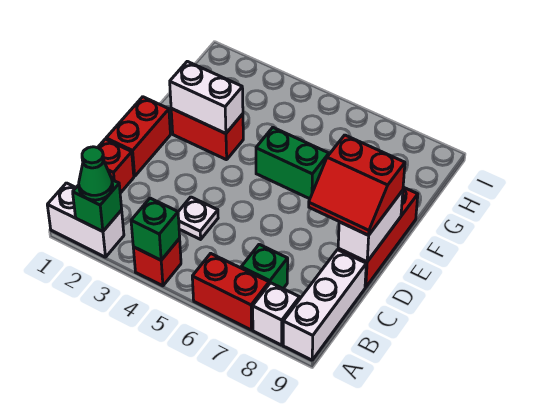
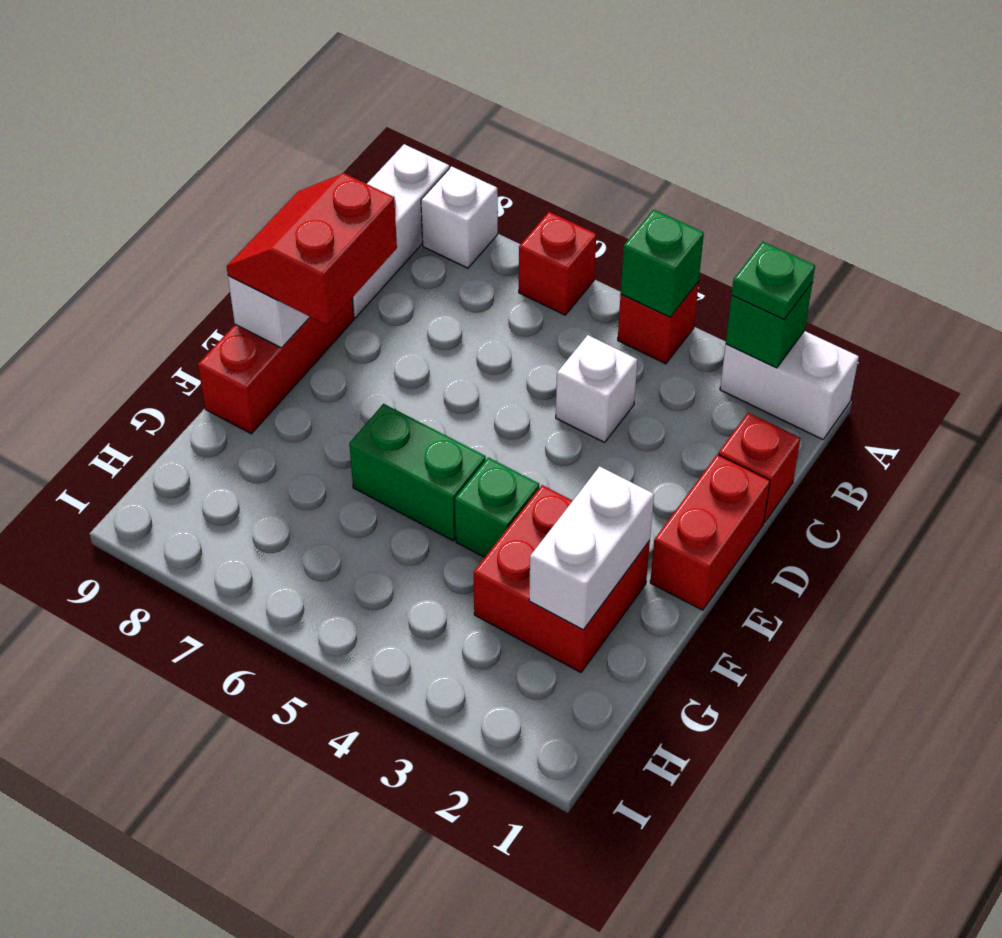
green 1x1 cone [79,147,113,200] -> green 1x1 plate [732,242,815,319]
red 1x2 brick [192,253,269,330] -> red 1x1 brick [519,212,596,315]
green 1x1 brick [241,244,288,288] -> green 1x1 brick moved to [455,457,539,558]
white 1x1 plate [178,197,218,239] -> white 1x1 brick [556,335,638,442]
red 2x2 slope [309,135,405,235] -> red 2x2 slope turned to [227,173,397,325]
red 1x2 brick [171,109,243,160] -> red 2x2 brick [474,485,650,672]
white 1x2 brick [170,61,243,134] -> white 1x2 brick turned to [529,466,654,630]

